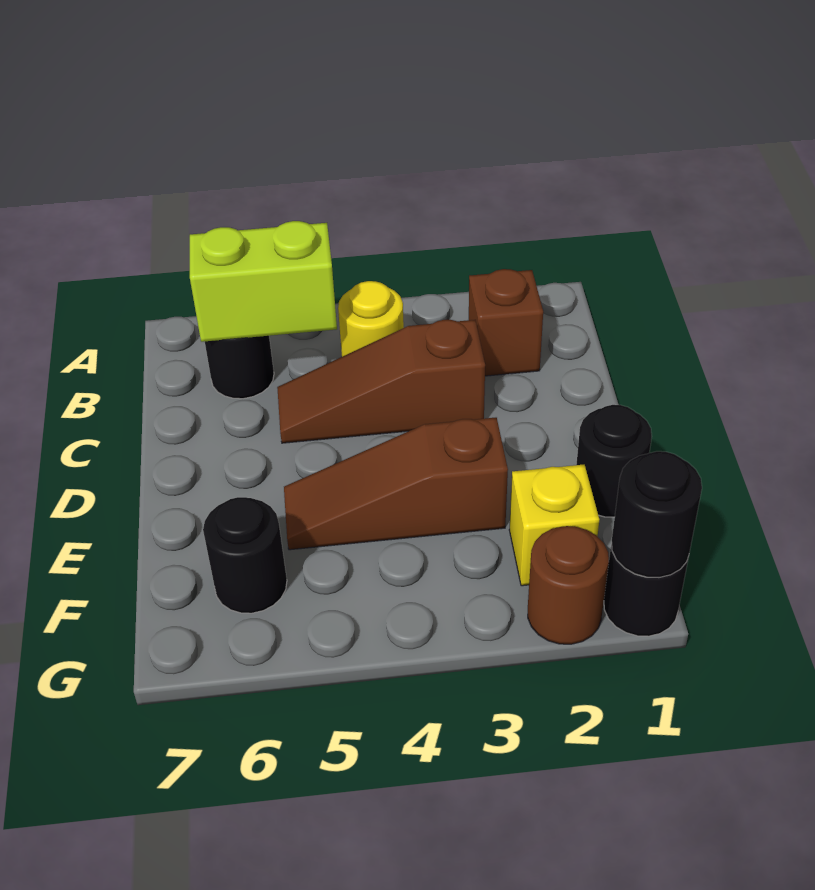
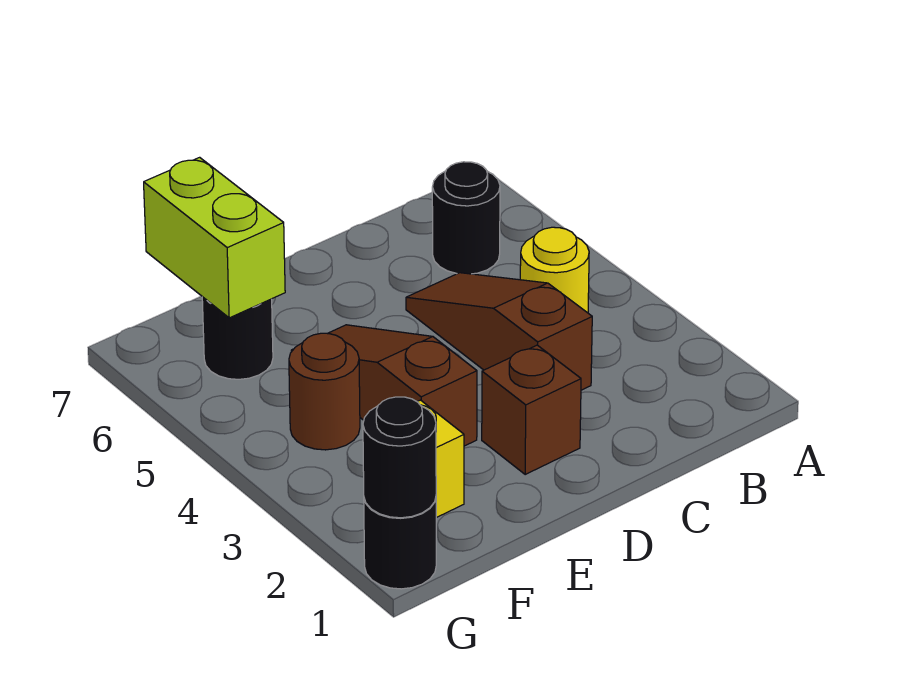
brown 1x1 brick [469,269,543,376] -> brown 1x1 brick moved to [482,345,581,475]
lime 1x2 brick [190,221,337,342] -> lime 1x2 brick moved to [144,157,285,318]
black 1x1 round brick [576,405,652,517] -> none
brown 1x1 round brick [528,526,609,644] -> brown 1x1 round brick moved to [289,333,360,450]

